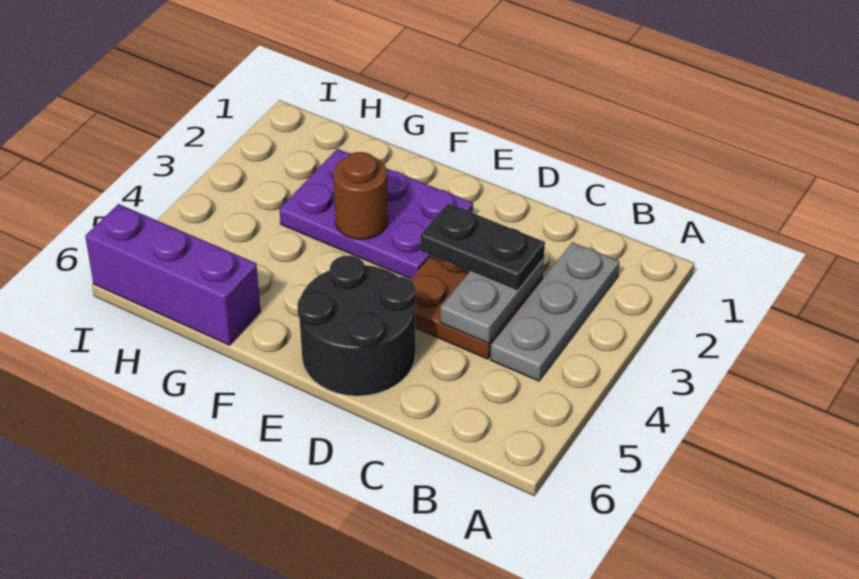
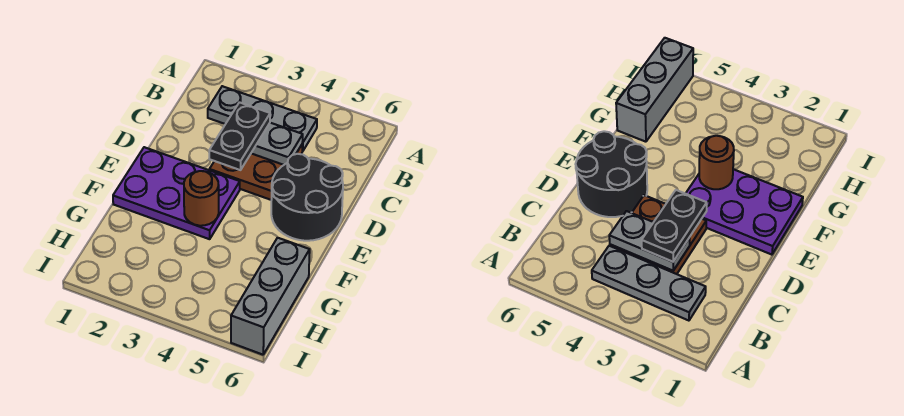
purple 2x3 plate [279,149,473,279] -> purple 2x3 plate turned to [113,147,240,239]
purple 1x3 brick [85,204,261,345] -> grey 1x3 brick [231,238,310,355]

